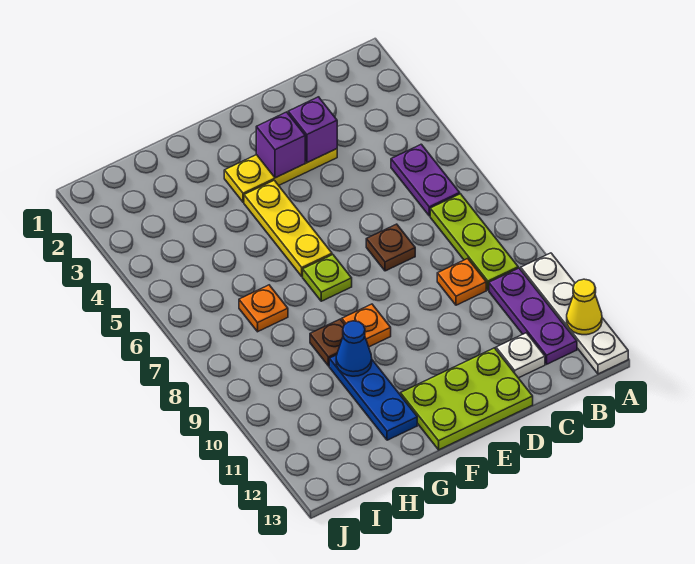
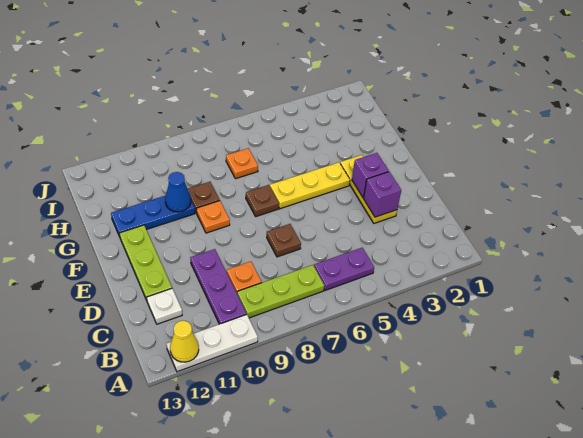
white 1x4 plate [521,253,628,374] -> white 1x3 plate [166,314,258,372]
purple 1x3 plate [489,268,577,364] -> purple 1x3 plate turned to [190,249,246,324]
lime 2x3 plate [400,348,533,450] -> lime 1x3 plate [119,225,172,301]
lime 1x1 plate [303,255,352,301] -> brown 1x1 plate [246,185,279,217]

